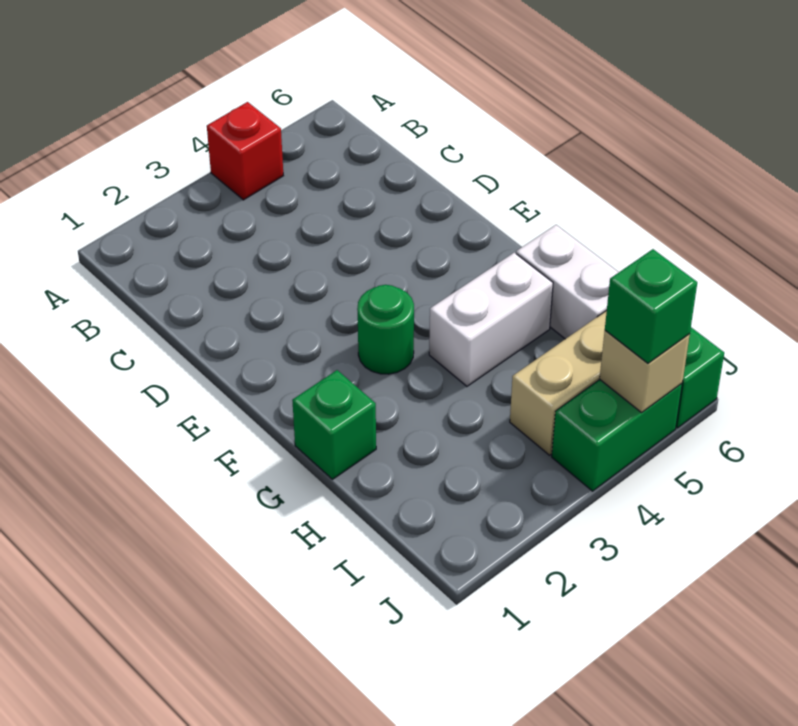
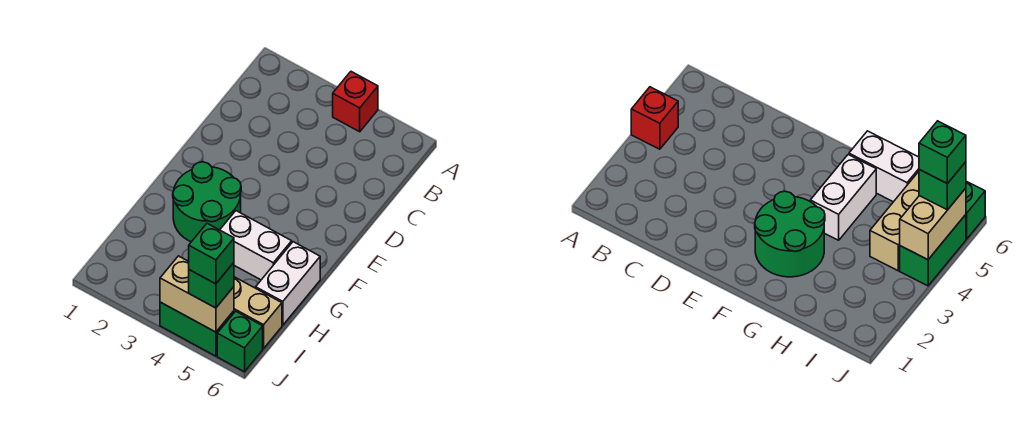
green 1x1 round brick [357,285,414,374] -> green 2x2 round brick [173,162,241,242]
green 1x1 brick [292,370,376,479] -> green 1x1 brick moved to [189,223,234,284]
tan 1x1 brick [600,331,690,412] -> tan 1x2 brick [160,256,234,332]

